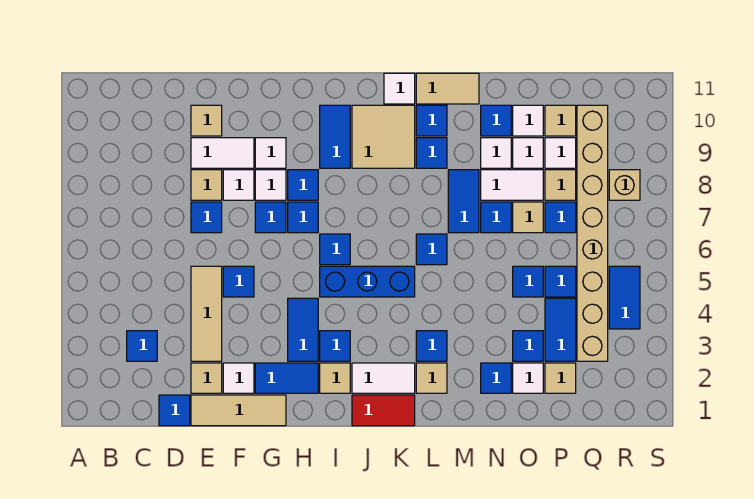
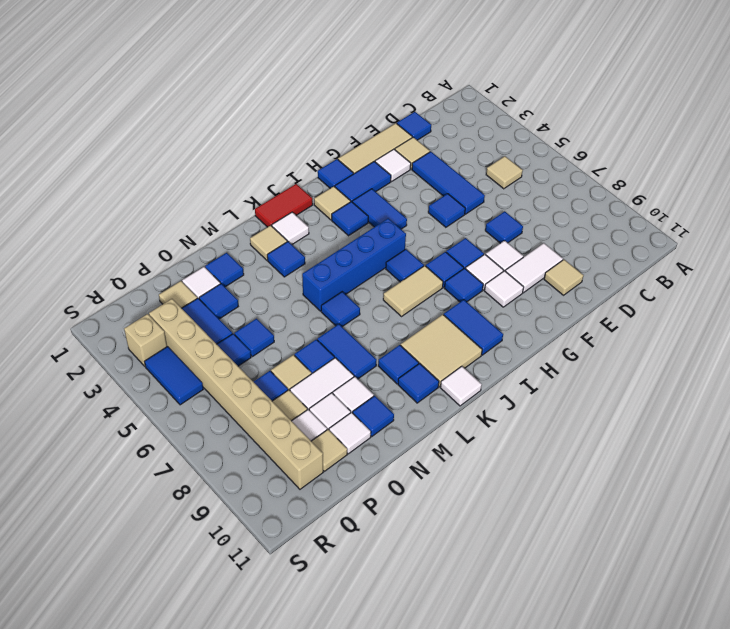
blue 1x1 tile [127,331,157,361] -> blue 1x1 tile moved to [318,159,353,188]
tan 1x3 tile [191,266,222,361] -> blue 1x3 tile [412,152,485,214]
tan 1x1 tile [191,170,222,200] -> tan 1x1 tile moved to [486,156,523,189]
blue 1x3 brick [320,266,415,297] -> blue 1x4 brick [302,218,406,311]
white 1x2 tile [352,363,415,393] -> white 1x1 tile [272,212,309,244]
tan 1x2 tile [416,73,479,104] -> tan 1x2 tile moved to [383,266,443,316]
tan 1x1 brick [609,170,640,200] -> tan 1x1 brick moved to [124,314,167,366]

